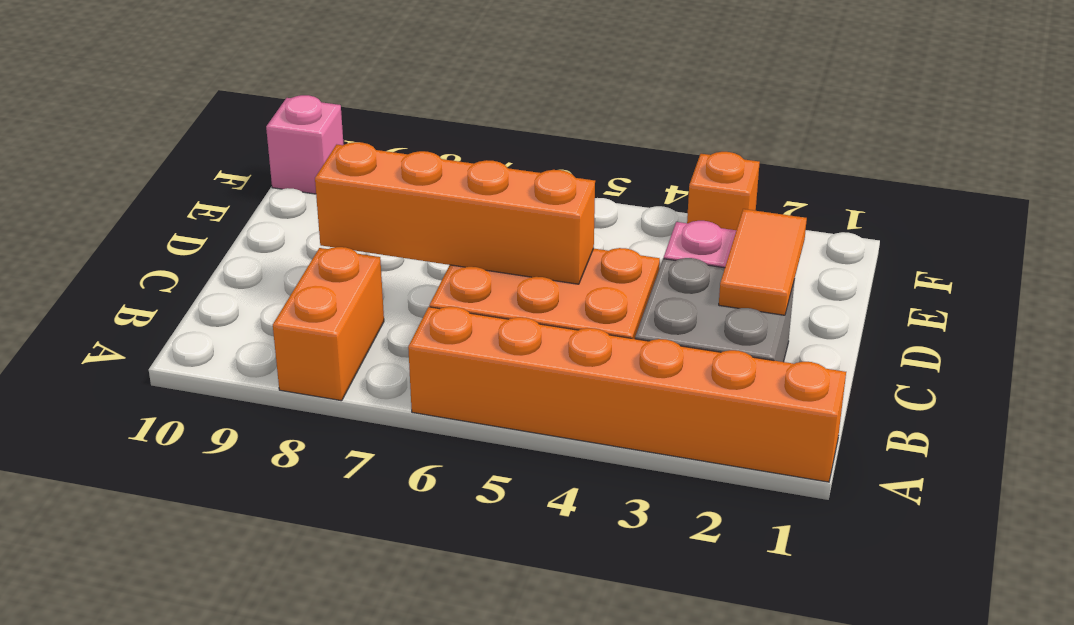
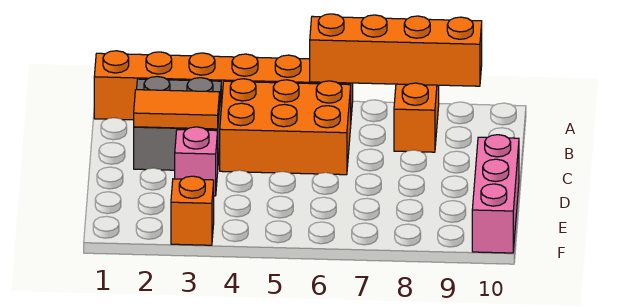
orange 1x2 tile [719,209,807,315] -> orange 1x2 tile turned to [134,90,220,129]
orange 1x4 brick [315,142,595,284] -> orange 1x4 brick moved to [310,14,482,86]
pink 1x1 brick [266,95,344,194] -> pink 1x3 brick [472,135,519,253]

